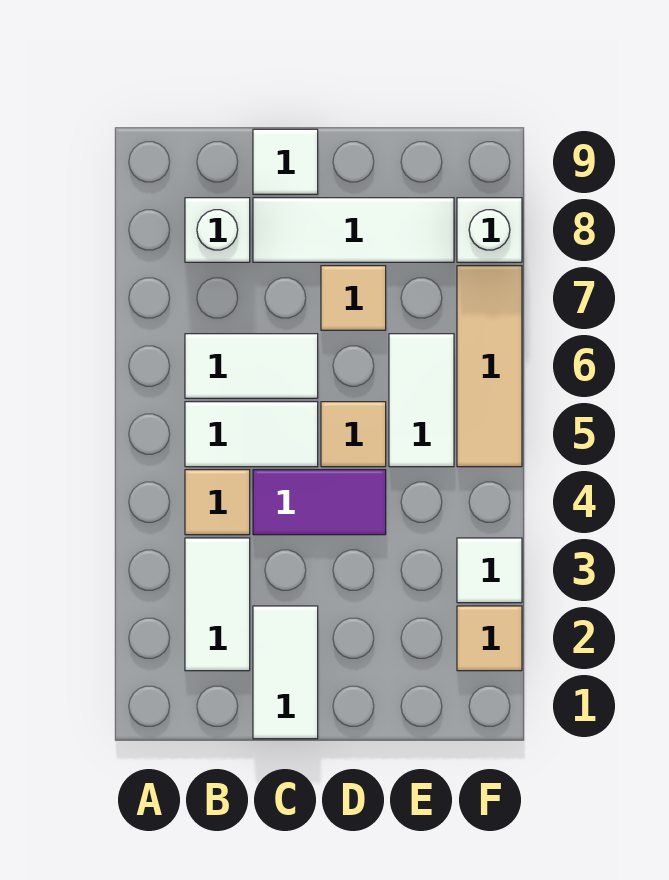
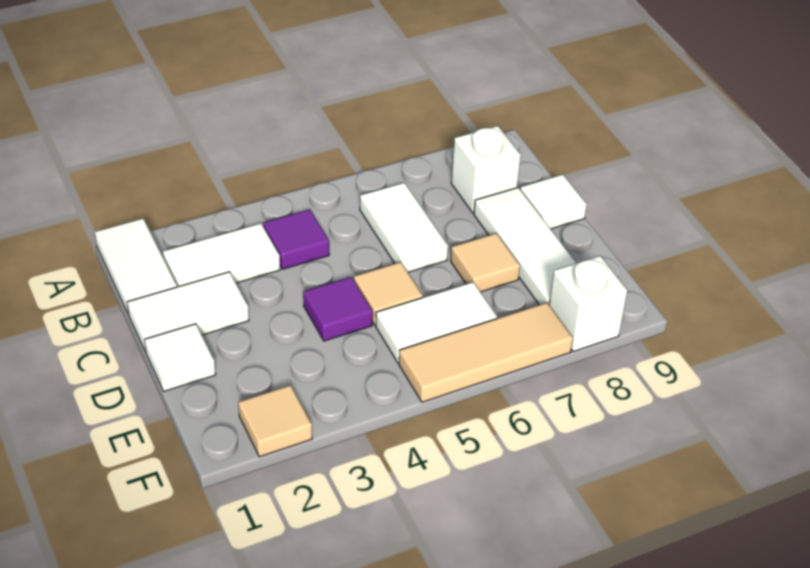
tan 1x1 tile [185,470,250,535] -> purple 1x1 tile [264,209,329,269]
white 1x2 tile [185,402,318,467] -> white 1x2 tile moved to [95,218,177,315]
purple 1x2 tile [253,470,386,535] -> purple 1x1 tile [303,277,373,341]
white 1x1 tile [457,538,522,603] -> white 1x1 tile moved to [144,324,216,391]

